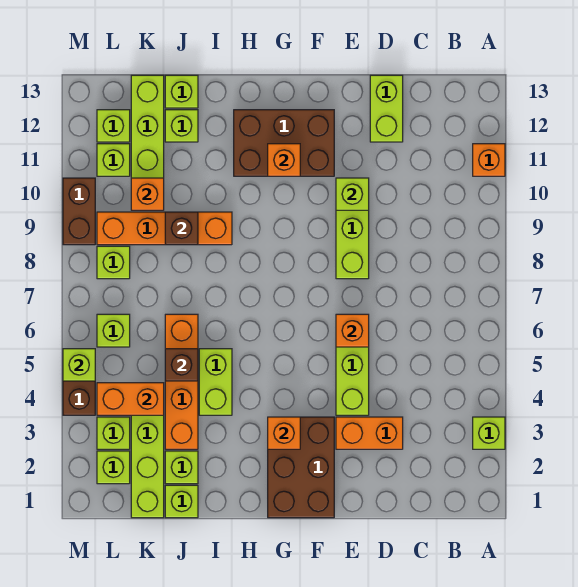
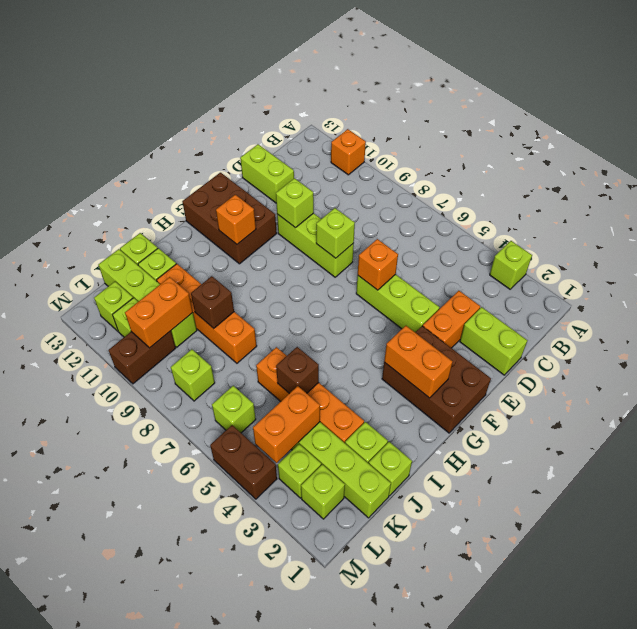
brown 2x3 brick [234,110,334,176] -> brown 2x3 brick turned to [182,173,277,264]
orange 1x1 brick [268,417,300,449] -> orange 1x2 brick [384,326,453,398]
lime 1x2 brick [199,349,232,415] -> lime 1x2 brick moved to [460,307,528,375]
orange 1x4 brick [97,212,232,245] -> orange 1x4 brick turned to [157,264,257,363]
orange 1x1 brick [131,178,164,210] -> orange 1x2 brick [125,277,193,348]
lime 1x1 brick [63,349,95,381] -> lime 1x1 brick moved to [316,208,355,258]
brown 1x2 brick [63,178,95,245] -> brown 1x2 brick turned to [109,331,176,384]

